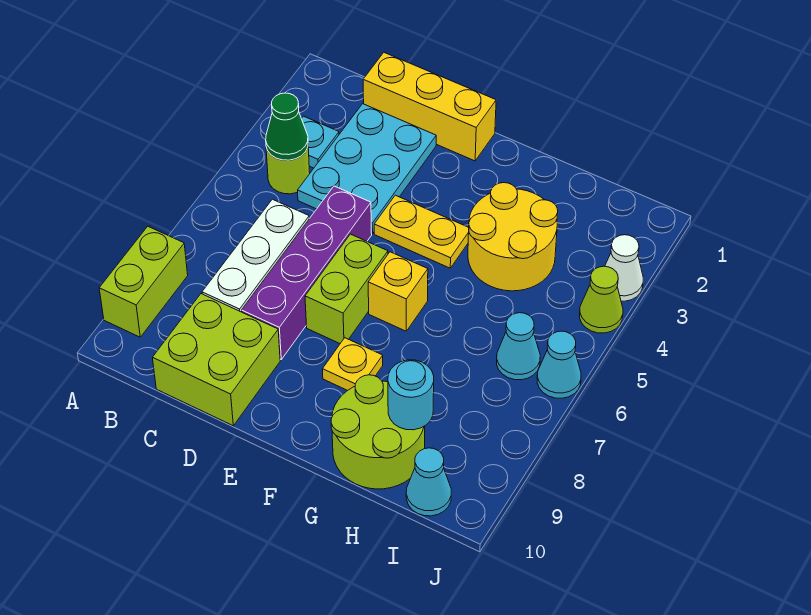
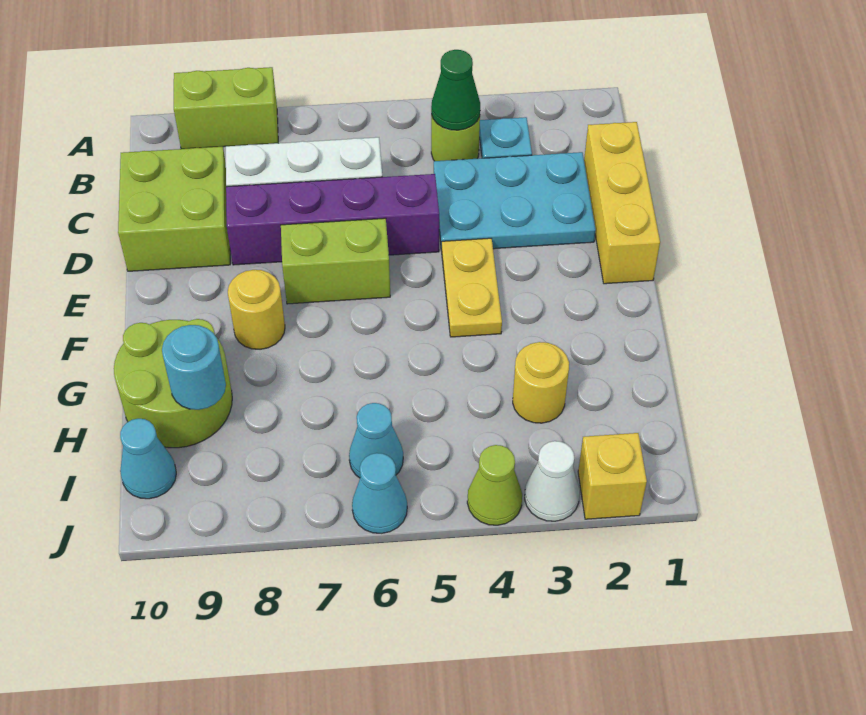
yellow 1x1 brick [368,252,428,331] -> yellow 1x1 brick moved to [578,433,647,519]
yellow 1x1 plate [323,338,383,391] -> yellow 1x1 round brick [228,270,285,349]
yellow 2x2 round brick [468,183,558,291] -> yellow 1x1 round brick [513,342,569,423]

